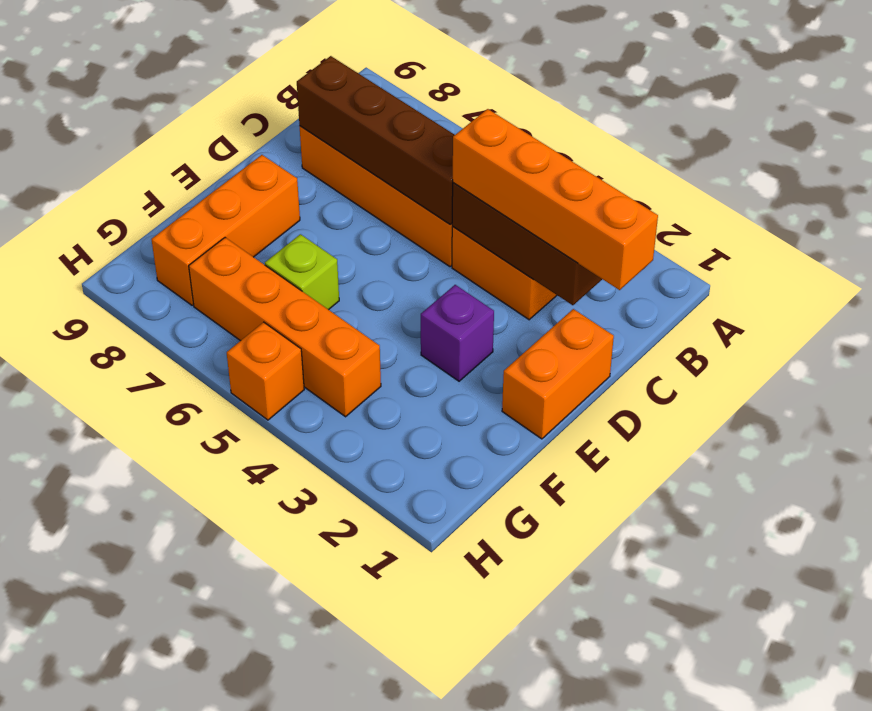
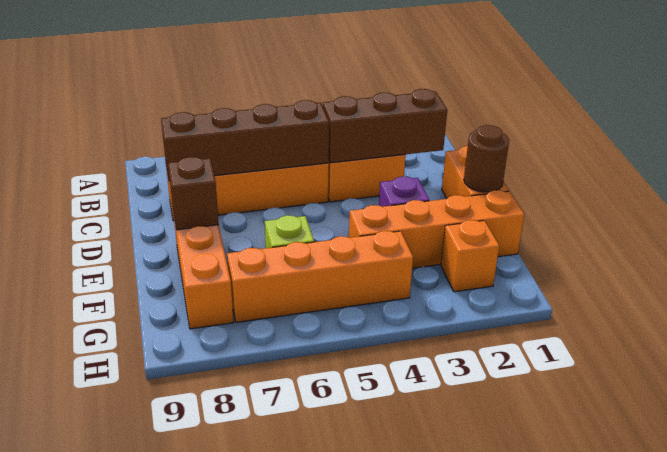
orange 1x4 brick [453,109,658,290] -> orange 1x4 brick moved to [349,190,524,268]
none -> brown 1x1 round brick [464,125,509,192]
none -> brown 1x1 brick [168,157,219,230]
orange 1x1 brick [227,322,304,420] -> orange 1x1 brick moved to [441,220,499,292]

